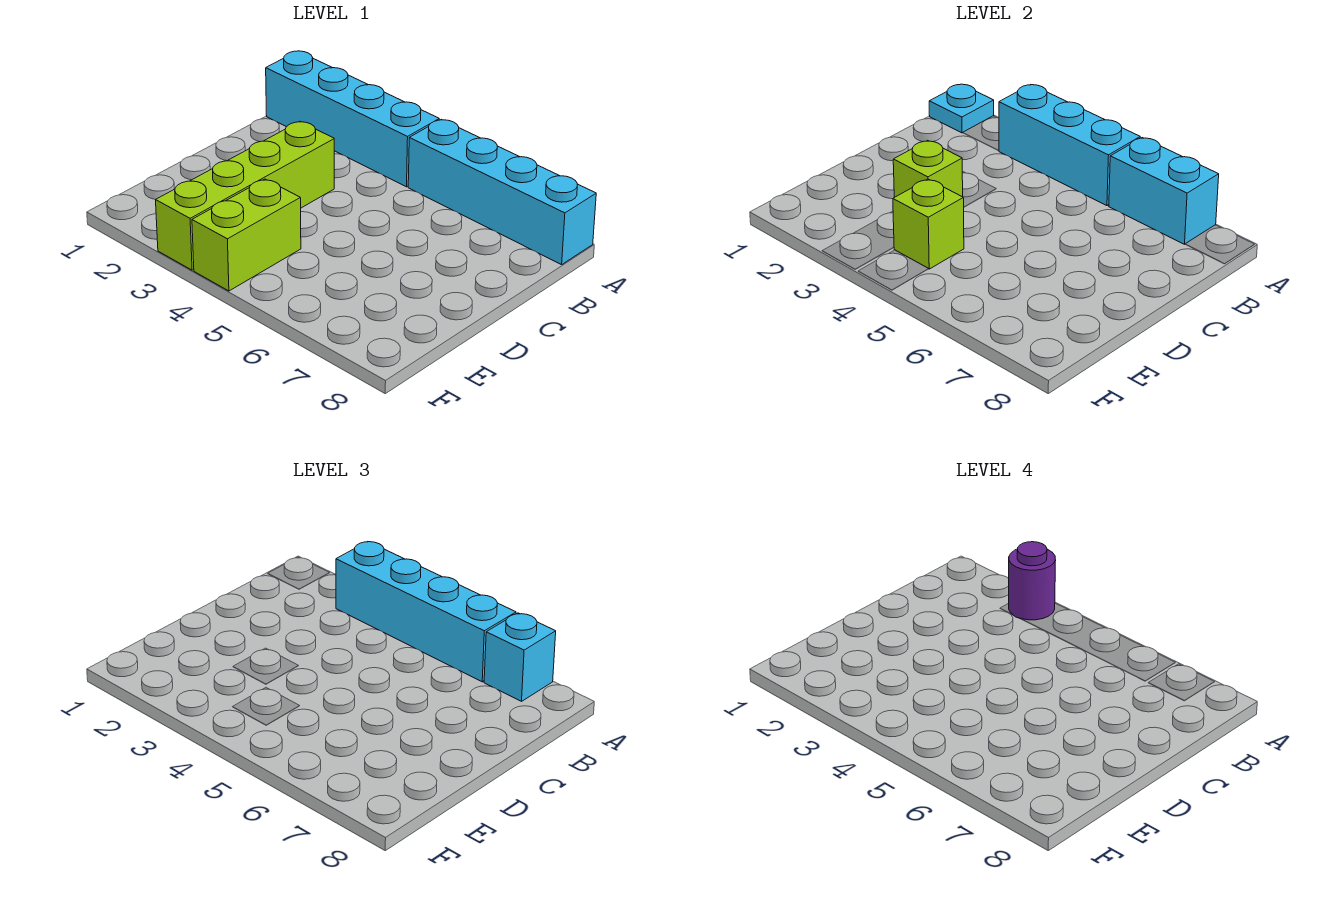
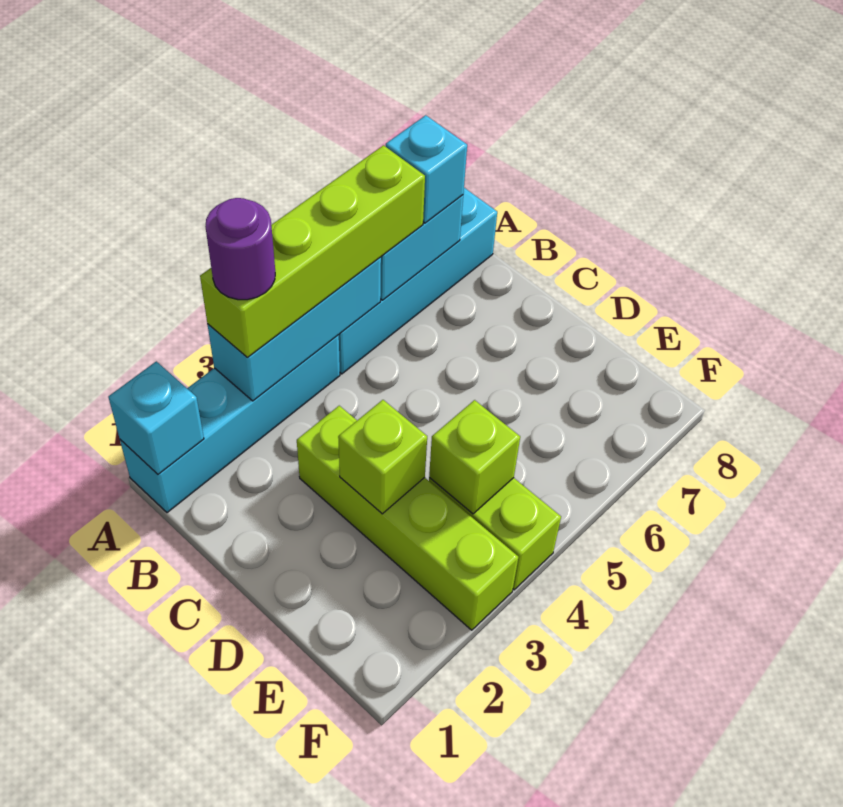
cyan 1x1 plate [929,84,994,133] -> cyan 1x1 brick [108,361,204,474]
cyan 1x4 brick [336,542,516,682] -> lime 1x4 brick [200,145,425,357]

